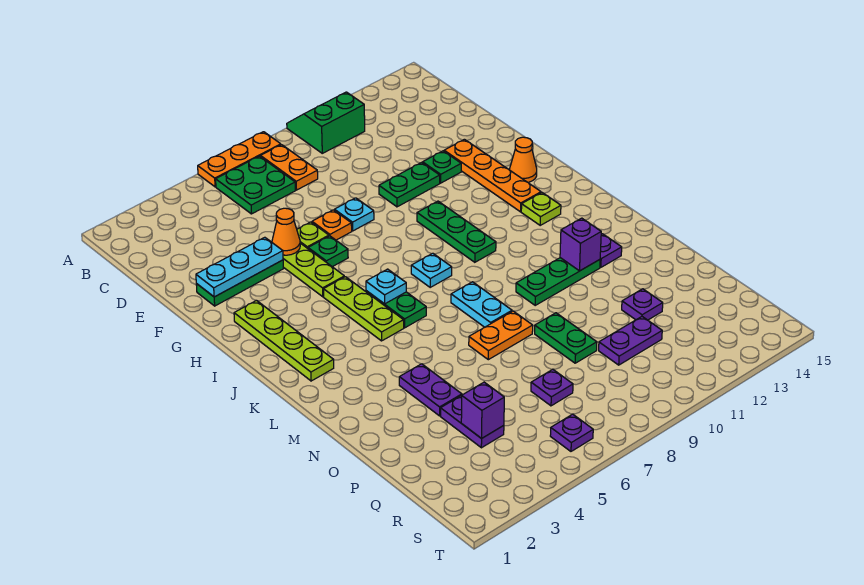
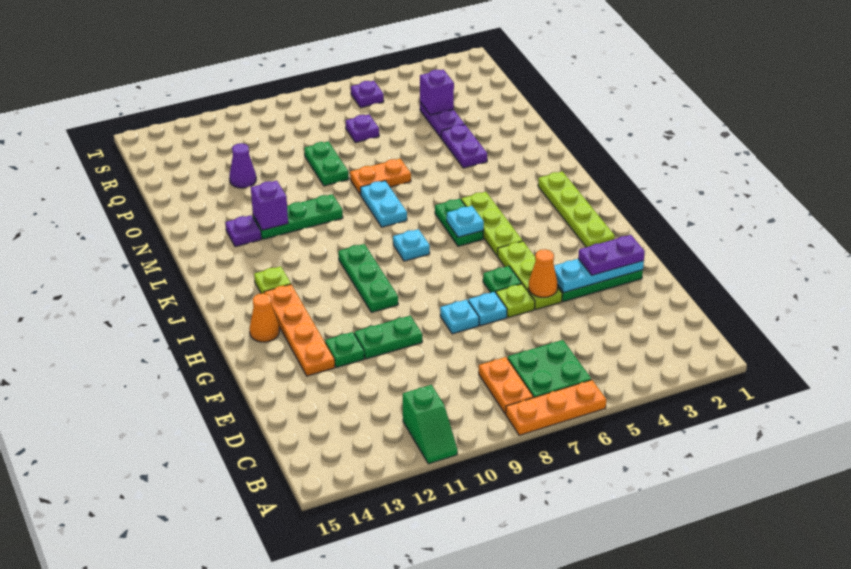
green 2x2 slope [287,92,365,153] -> green 1x2 slope [403,385,458,464]
orange 1x1 plate [312,210,352,240] -> cyan 1x1 plate [468,292,507,326]
purple 1x1 plate [622,289,663,320] -> purple 1x1 cone [229,143,256,188]
purple 1x2 plate [599,317,662,365] -> purple 1x2 plate moved to [578,235,645,275]

